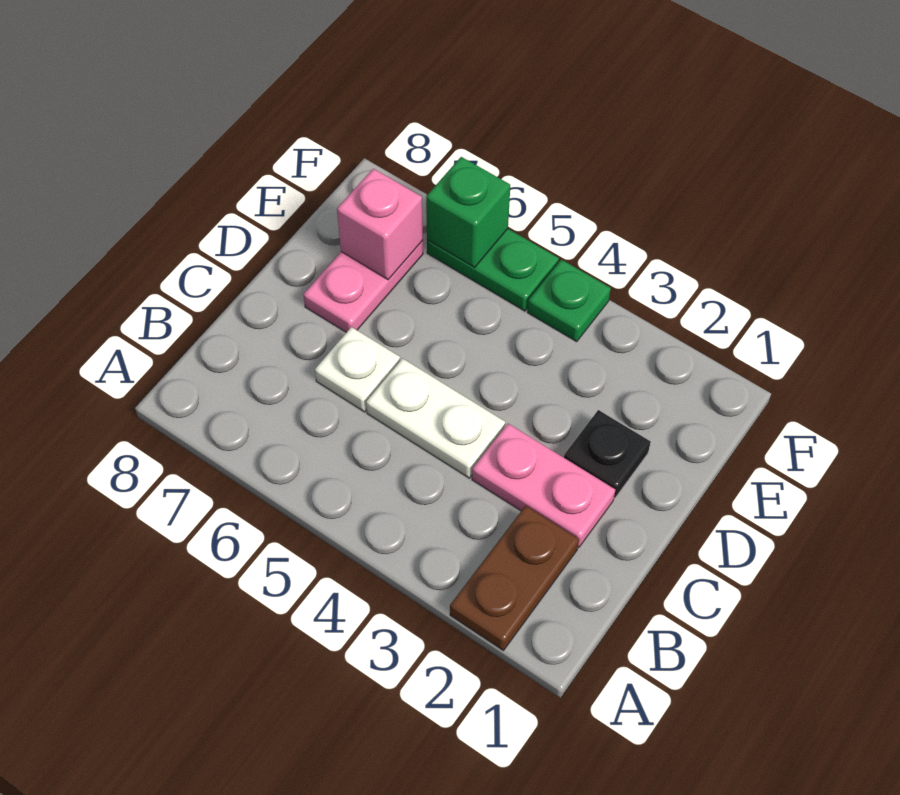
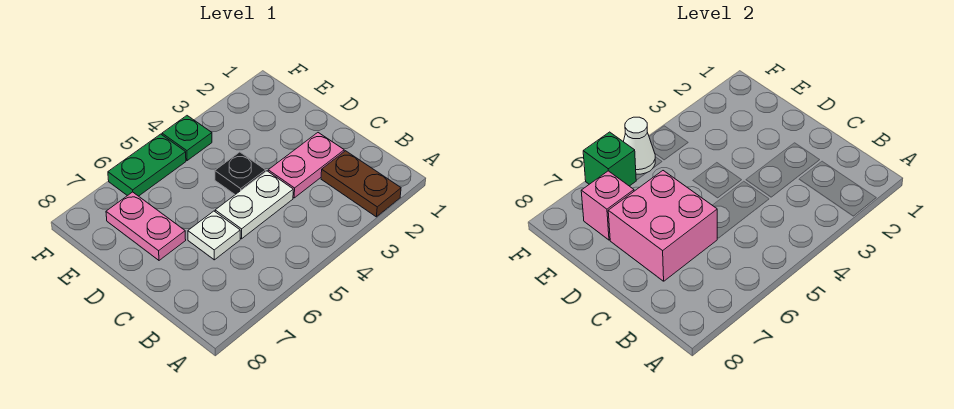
none -> pink 2x2 brick [608,171,717,281]
black 1x1 plate [564,410,651,498] -> black 1x1 plate moved to [215,152,266,195]
none -> white 1x1 cone [623,117,655,174]

